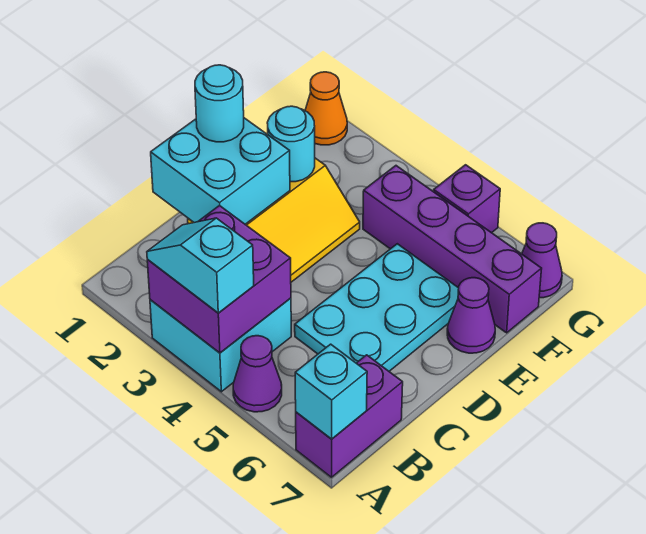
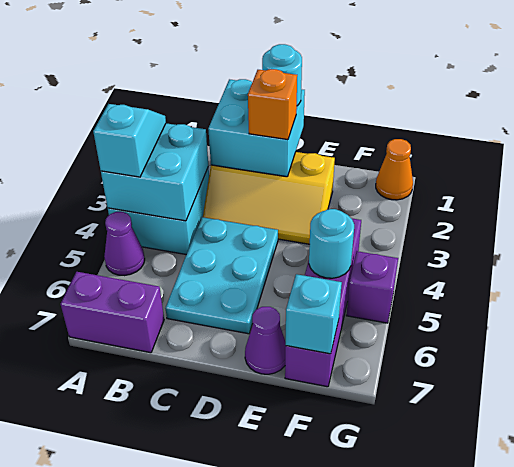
purple 2x2 brick [147,205,291,353] -> cyan 2x2 brick [101,123,208,221]
cyan 1x1 brick [295,344,367,439] -> cyan 1x1 brick moved to [286,274,342,354]
cyan 2x3 plate [295,244,459,371] -> cyan 2x3 plate turned to [165,217,278,334]
none -> orange 1x1 brick [248,69,297,140]
cyan 1x1 round brick [267,106,315,182] -> cyan 1x1 round brick moved to [309,209,354,278]
purple 1x1 cone [522,223,562,298] -> none

